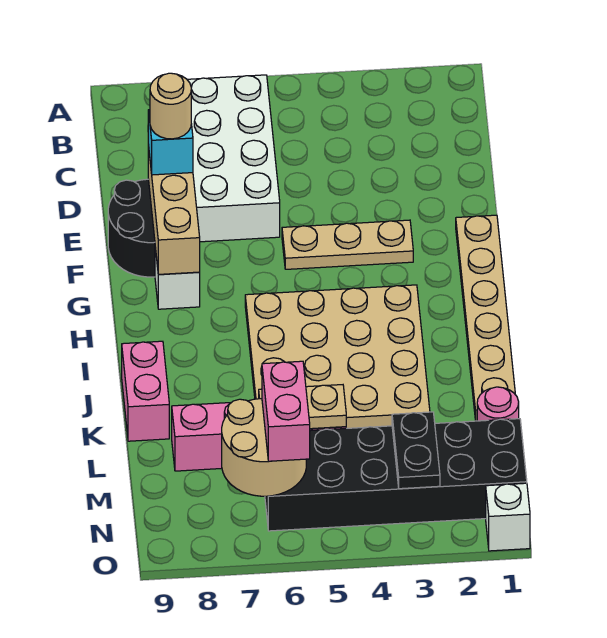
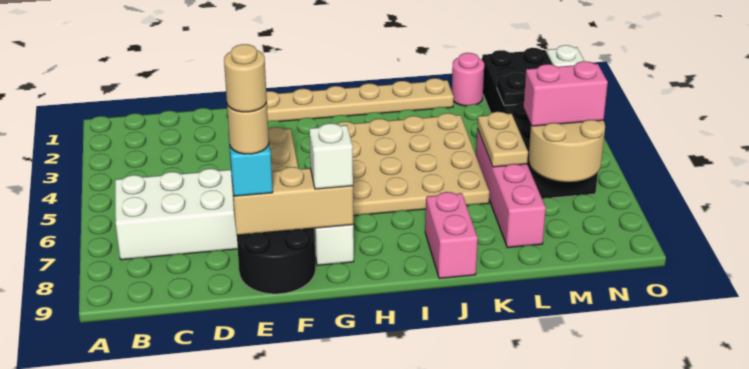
none -> tan 1x1 round brick [224,44,267,112]
none -> white 1x1 brick [309,123,353,189]
pink 1x2 brick [122,341,169,441] -> pink 1x2 brick turned to [425,192,478,279]

